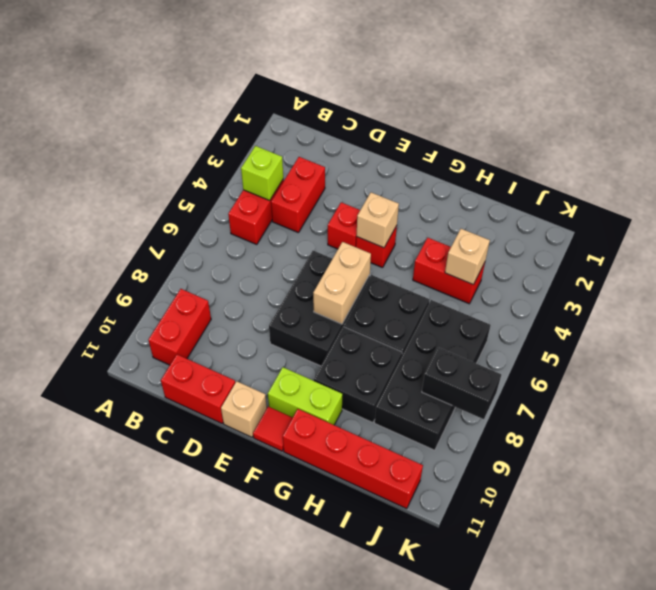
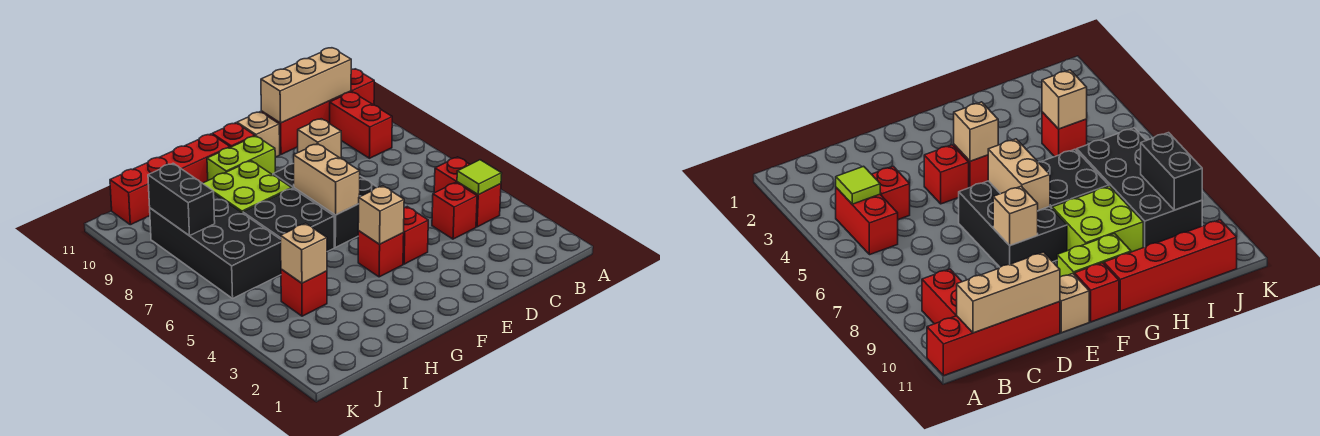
lime 1x1 brick [241,146,283,201] -> lime 1x1 tile [457,160,502,195]
none -> tan 1x3 brick [261,48,351,123]
red 1x2 brick [271,157,325,233] -> red 1x1 brick [432,183,477,239]
red 1x2 brick [161,354,235,423] -> red 1x4 brick [261,69,374,154]
none -> tan 1x1 brick [298,119,341,158]
red 1x1 tile [253,407,293,451] -> red 1x1 brick [212,123,255,147]
black 2x2 brick [314,326,402,423] -> lime 2x2 brick [203,161,292,213]
red 1x2 brick [413,238,485,304] -> red 1x1 brick [281,269,327,316]
black 1x2 brick [422,347,501,419] -> black 1x2 brick turned to [148,163,215,236]

